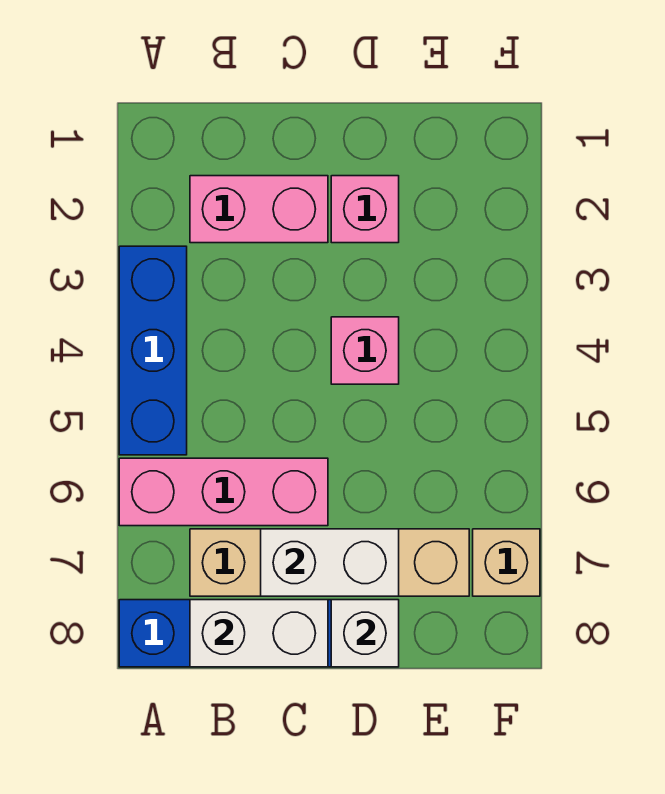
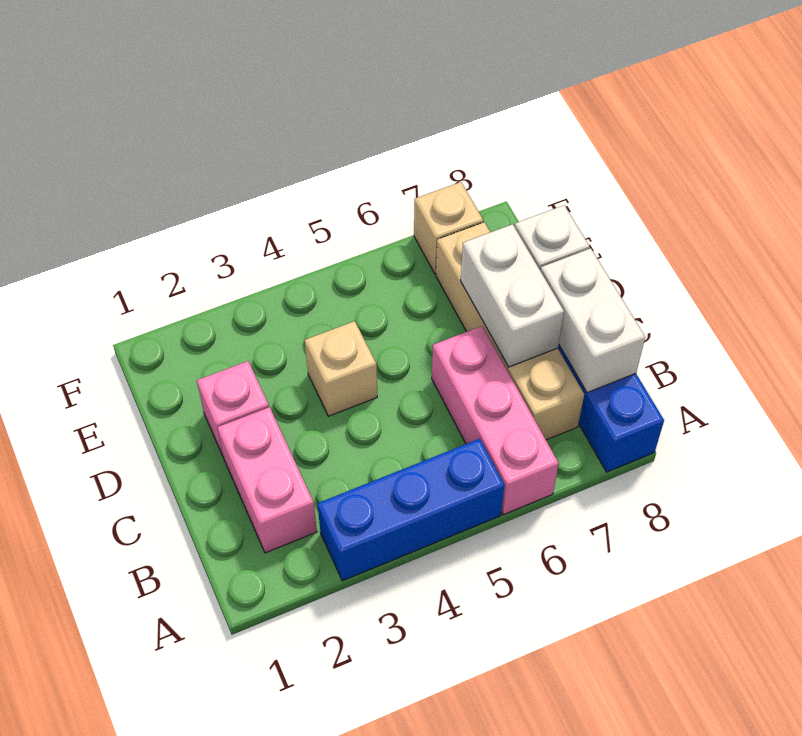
pink 1x1 brick [331,317,399,384] -> tan 1x1 brick [305,321,377,416]

